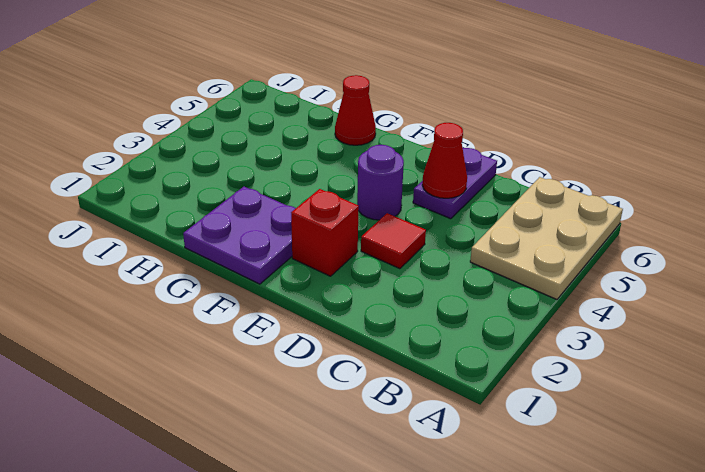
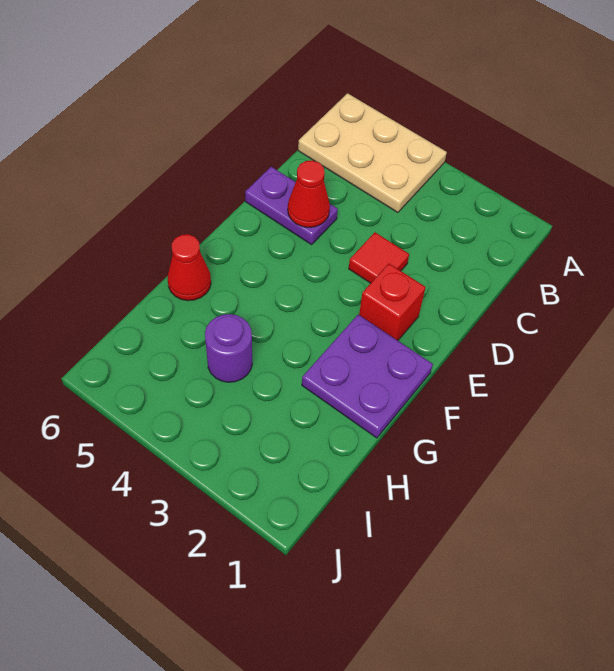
purple 1x1 round brick [357,145,404,220] -> purple 1x1 round brick moved to [205,314,252,382]

